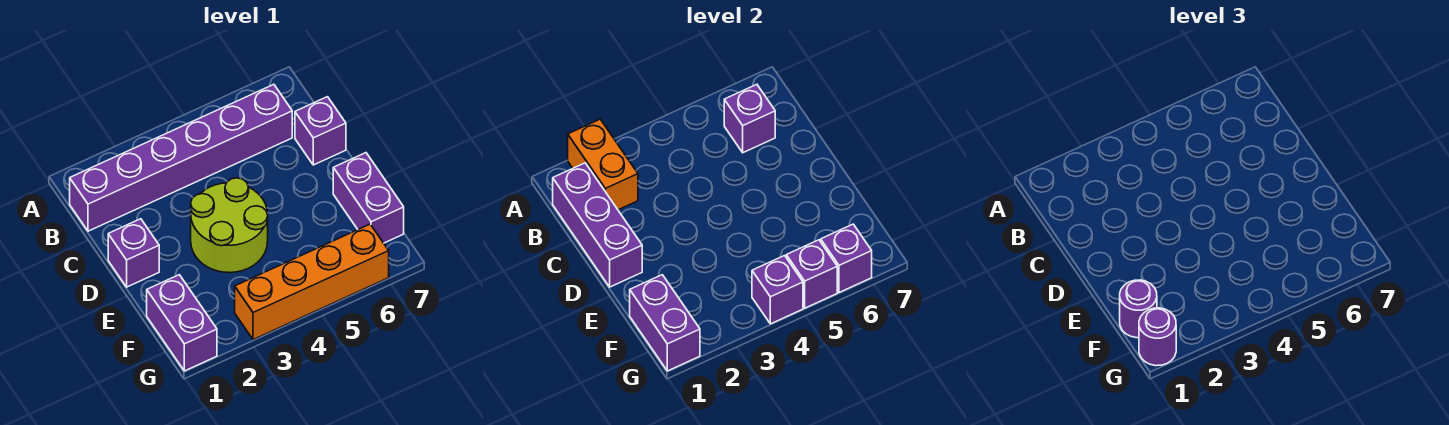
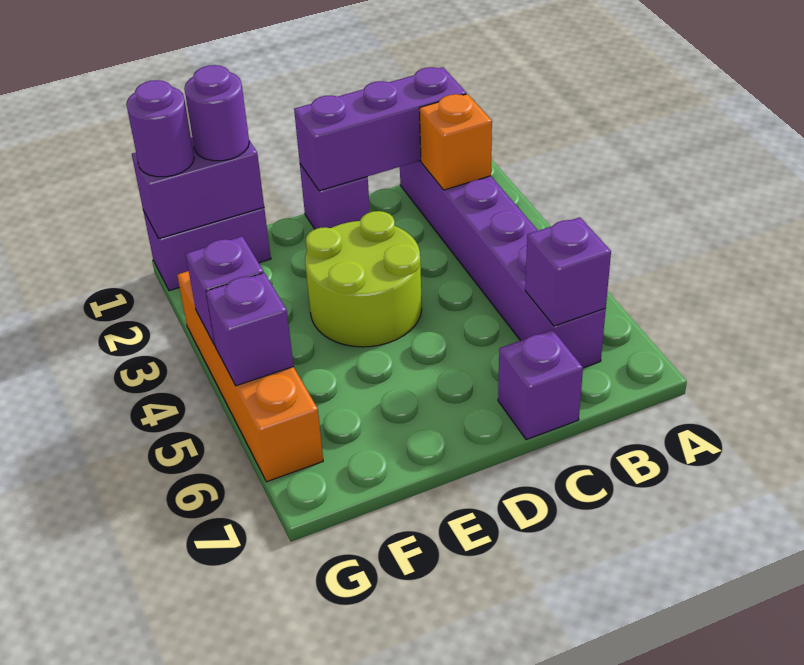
orange 1x2 brick [568,119,638,210] -> orange 1x1 brick [420,94,492,190]
purple 1x2 brick [333,153,404,243] -> none
purple 1x1 brick [821,224,872,293] -> none

